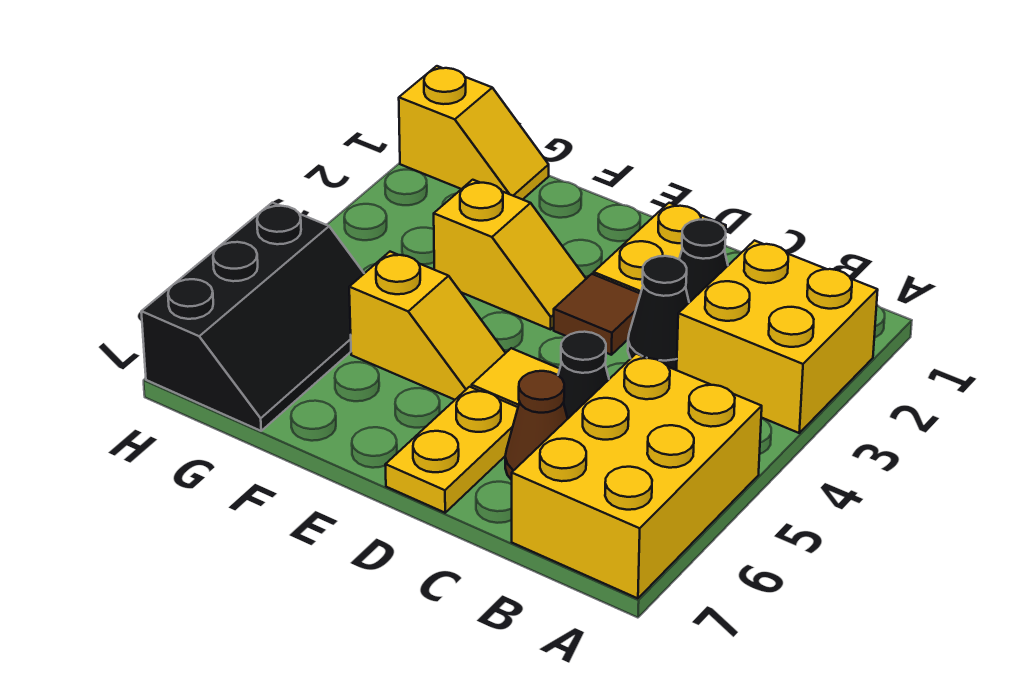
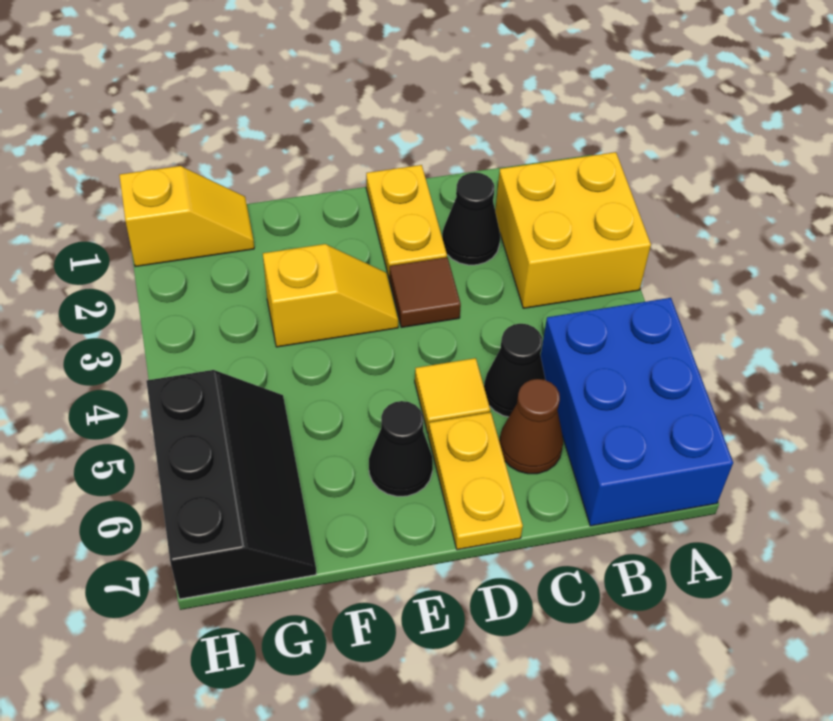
yellow 2x3 brick [512,354,762,598] -> blue 2x3 brick [541,298,733,526]
black 1x1 cone [628,256,689,370] -> black 1x1 cone moved to [369,401,433,496]
yellow 1x2 slope [349,252,505,400] -> none

